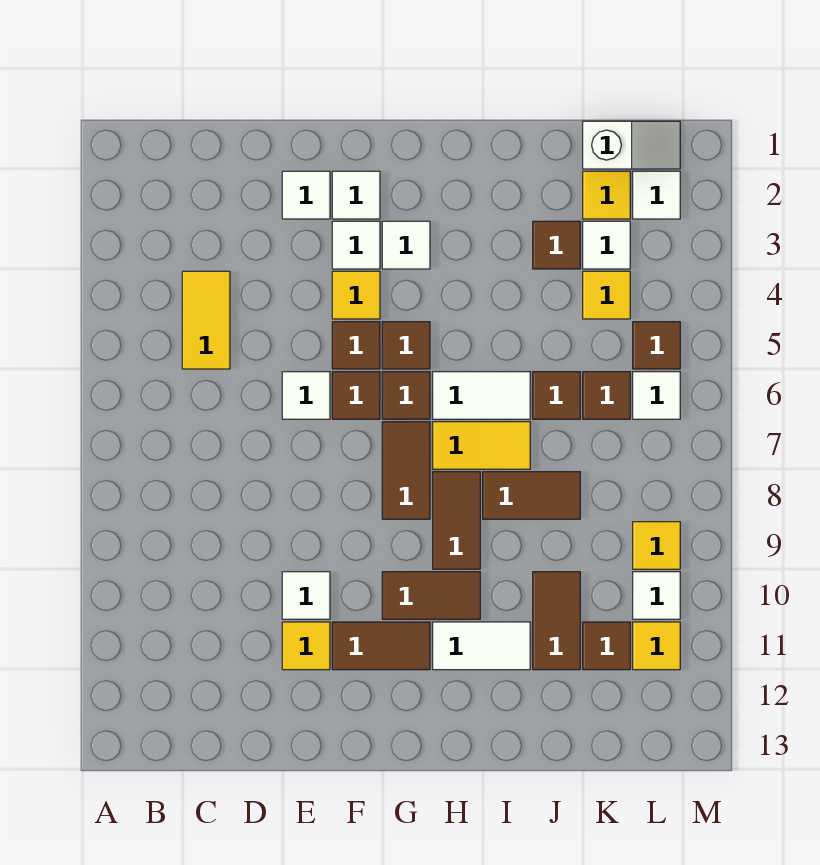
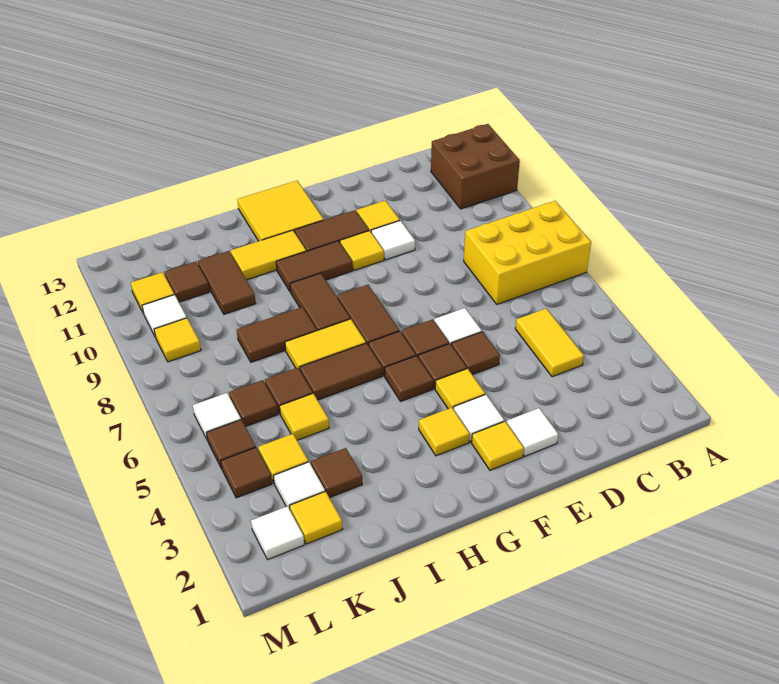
none -> yellow 2x3 brick [464,201,591,304]
none -> brown 2x2 brick [431,124,520,209]
none -> brown 1x1 tile [451,332,500,375]
white 1x1 tile [332,171,380,219] -> yellow 1x1 tile [472,421,524,470]
none -> yellow 1x1 tile [340,231,384,270]
white 1x1 tile [382,221,430,269] -> yellow 1x1 tile [419,408,470,456]
none -> yellow 2x2 tile [237,181,324,241]
white 1x2 tile [433,372,530,419] -> brown 1x2 tile [300,343,382,400]
white 1x2 tile [433,622,530,670] -> yellow 1x2 tile [231,230,306,280]
none -> yellow 1x1 tile [280,394,329,440]
white 1x2 slope [583,121,680,169] -> none
none -> brown 1x1 tile [221,448,272,498]

